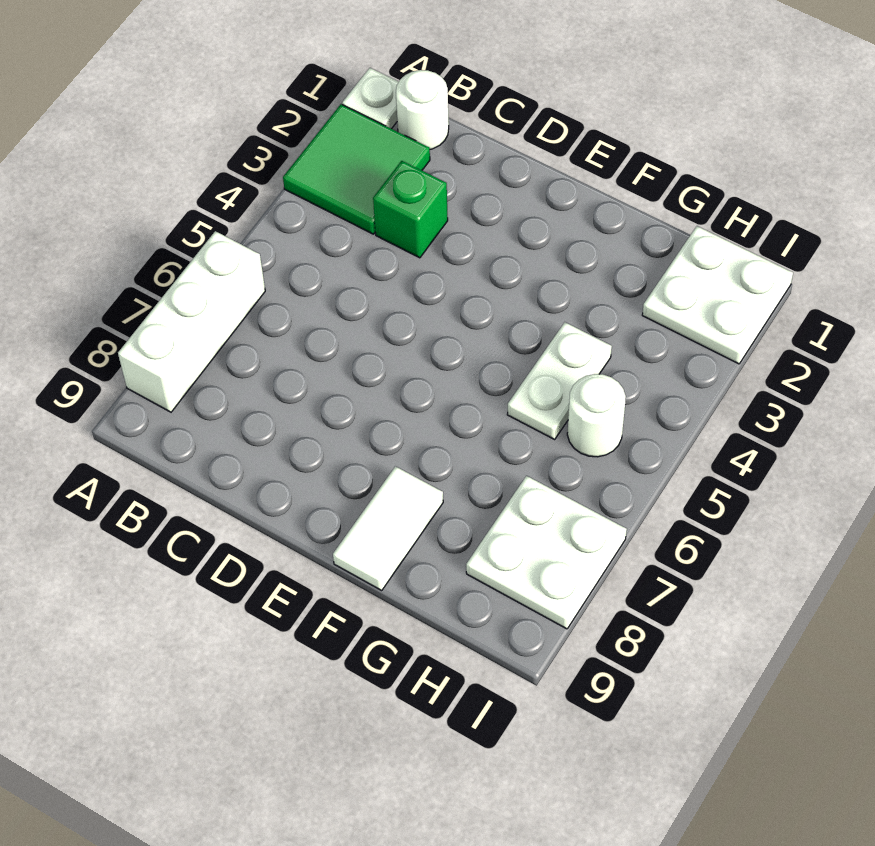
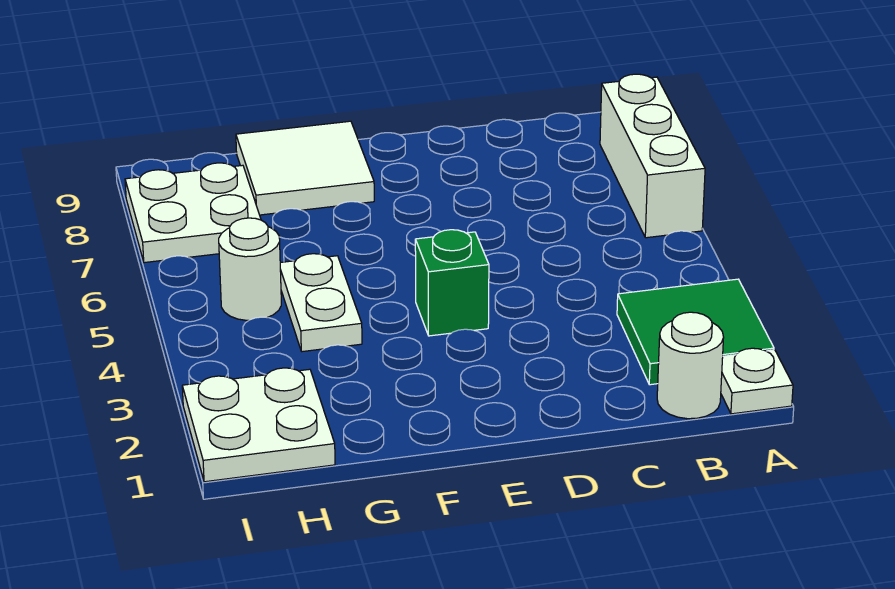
green 1x1 brick [373,161,448,258] -> green 1x1 brick moved to [415,230,489,336]
white 1x2 tile [333,466,443,590] -> white 2x2 tile [236,121,374,215]

